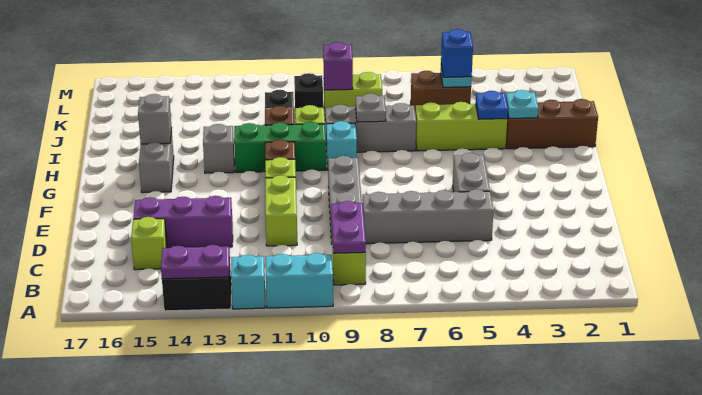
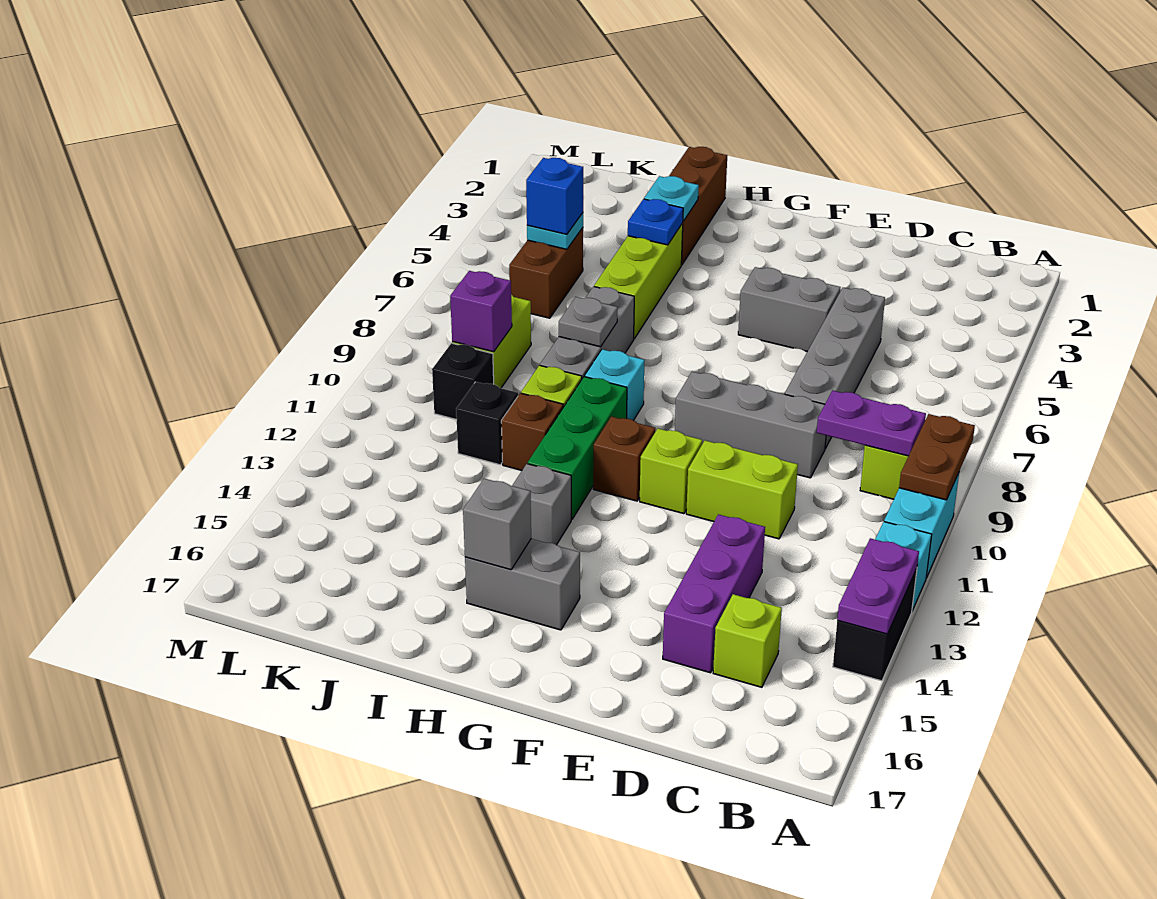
none -> brown 1x2 plate [899,414,975,500]

